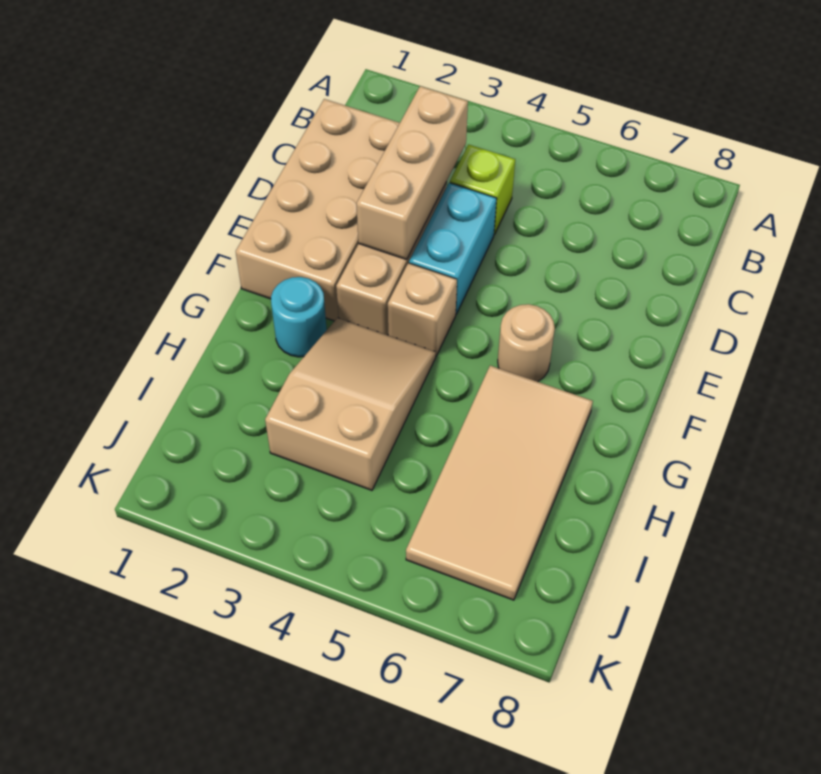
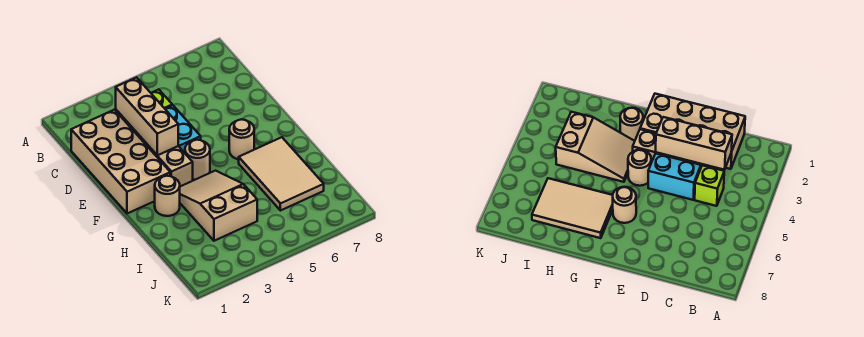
tan 1x1 brick [388,263,457,356] -> tan 1x1 round brick [185,140,210,180]
cyan 1x1 round brick [271,277,327,357] -> tan 1x1 round brick [155,176,180,216]
tan 2x4 tile [406,366,593,600] -> tan 2x3 tile [239,137,324,211]

